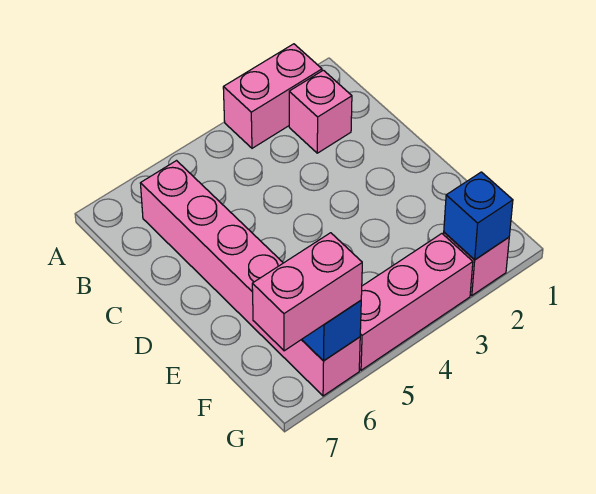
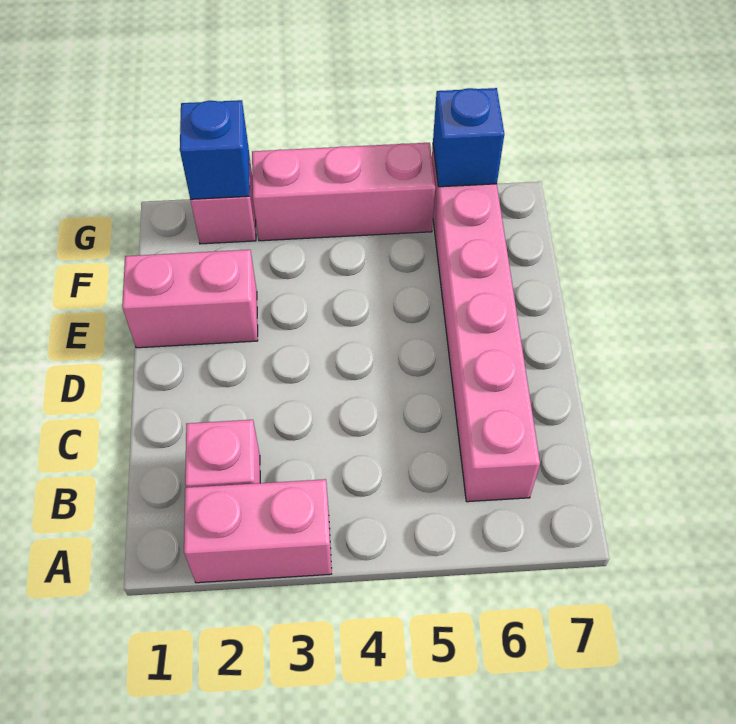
pink 1x2 brick [252,233,362,351] -> pink 1x2 brick moved to [122,250,258,348]

